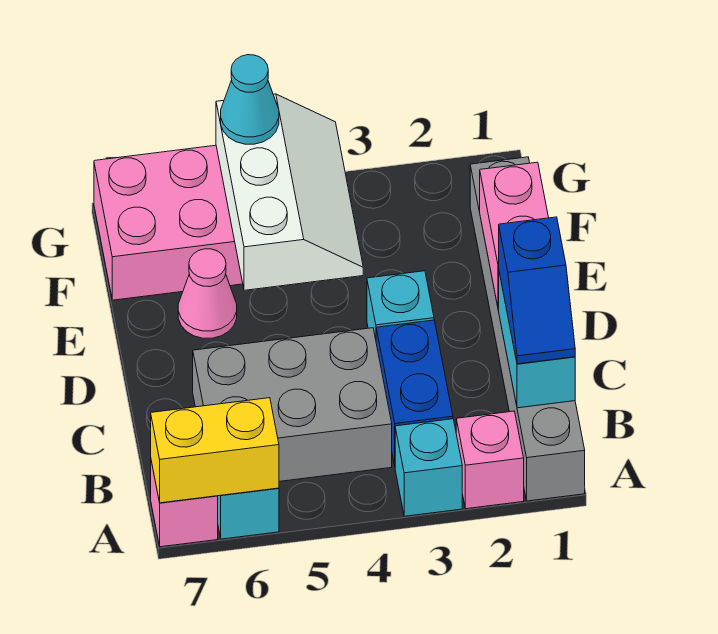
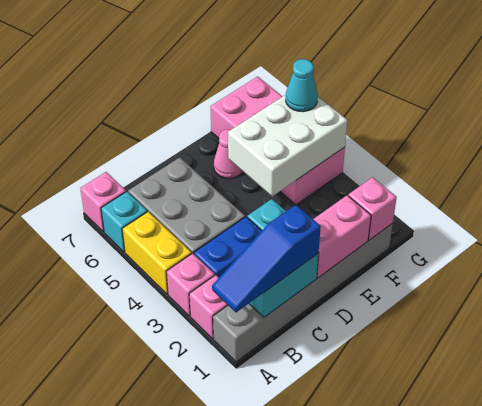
cyan 1x1 brick [395,419,462,516] -> pink 1x1 brick [166,253,215,316]
yellow 1x2 brick [151,398,279,503] -> yellow 1x2 brick moved to [122,212,192,294]
blue 1x2 slope [499,217,575,364] -> blue 1x3 slope [212,205,321,312]
white 2x3 slope [216,94,363,290] -> white 2x3 brick [228,95,348,196]
none -> pink 1x1 brick [348,177,397,240]

